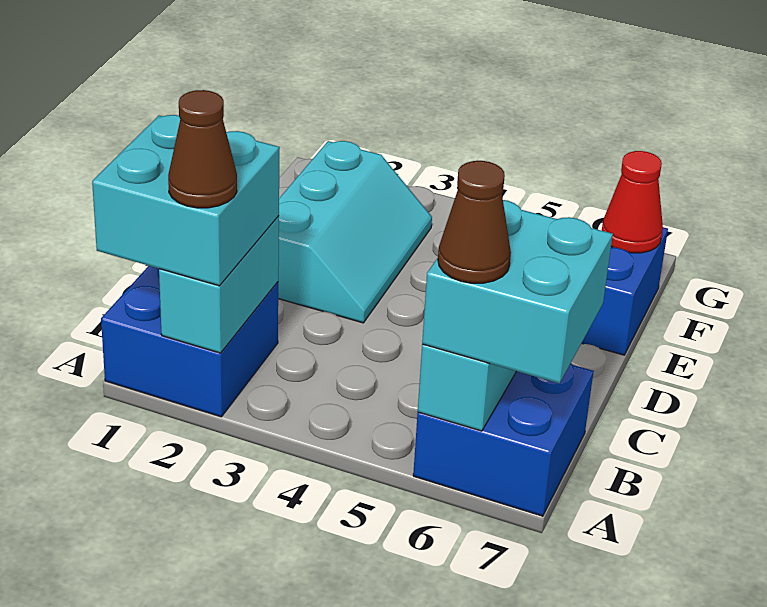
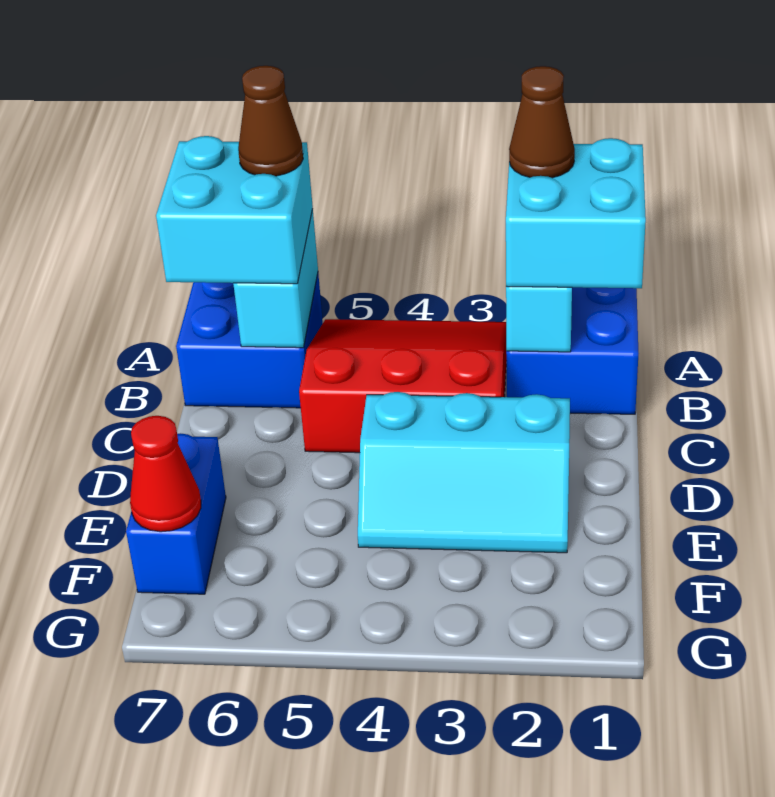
none -> red 3x3 slope [299,319,507,453]
cyan 2x3 slope [278,141,432,323] -> cyan 2x3 slope turned to [358,392,570,553]

